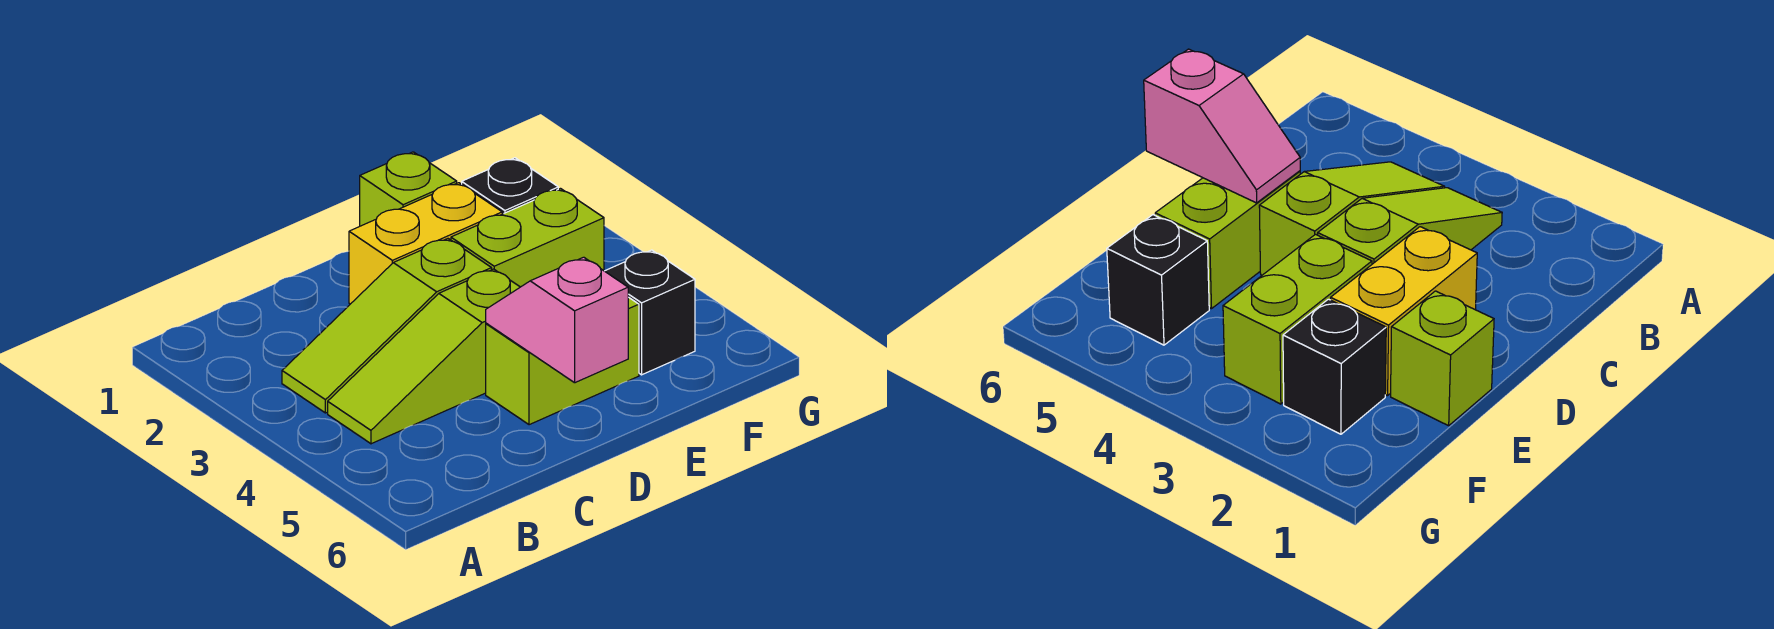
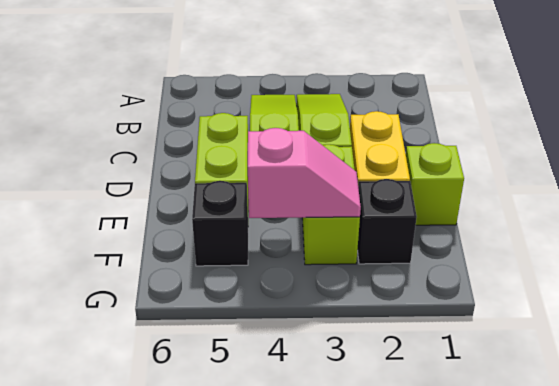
pink 1x2 slope [486,257,628,383] -> pink 1x2 slope moved to [248,128,361,218]

